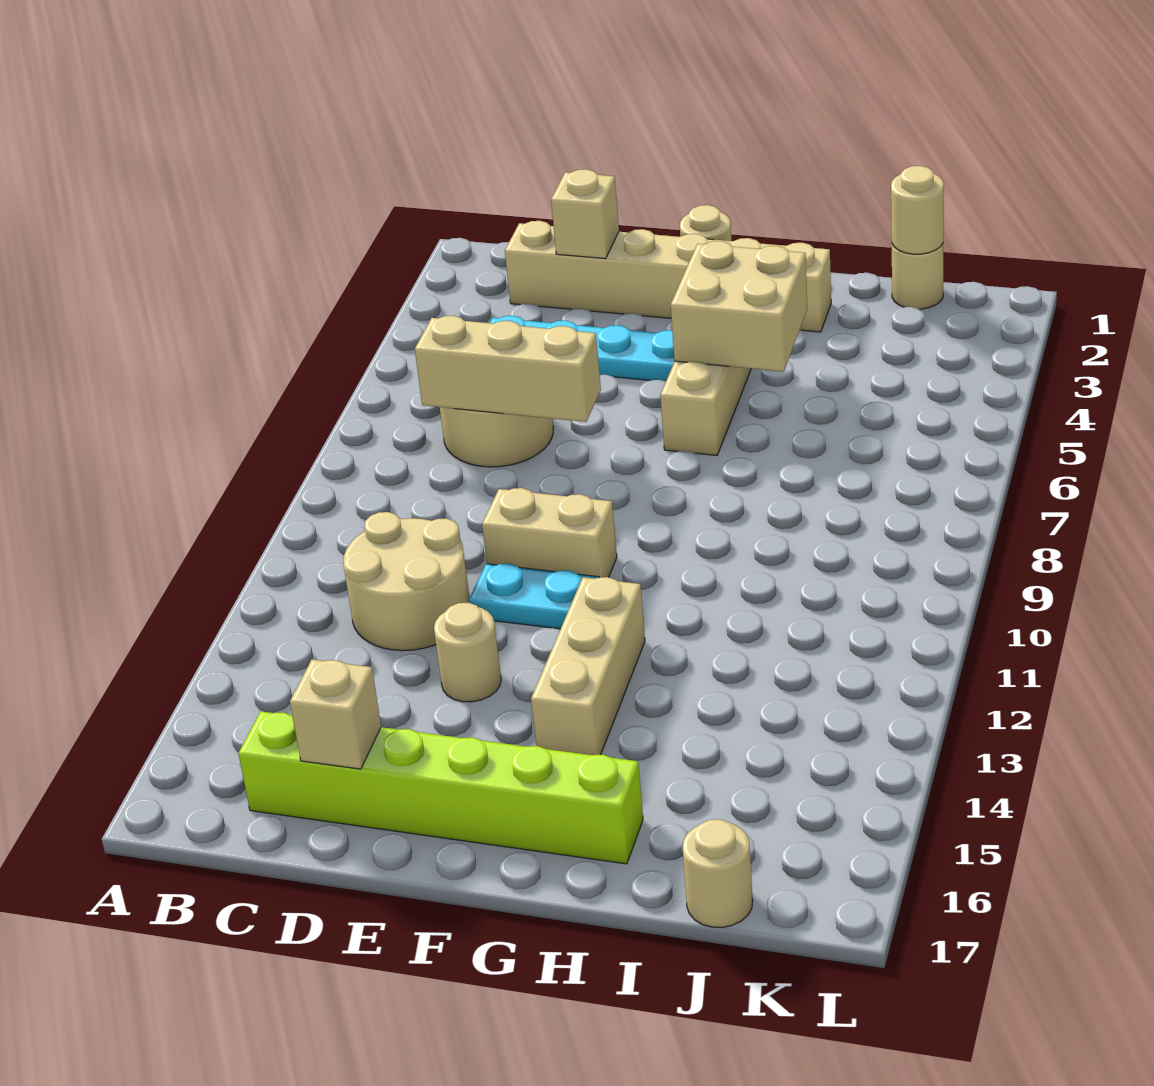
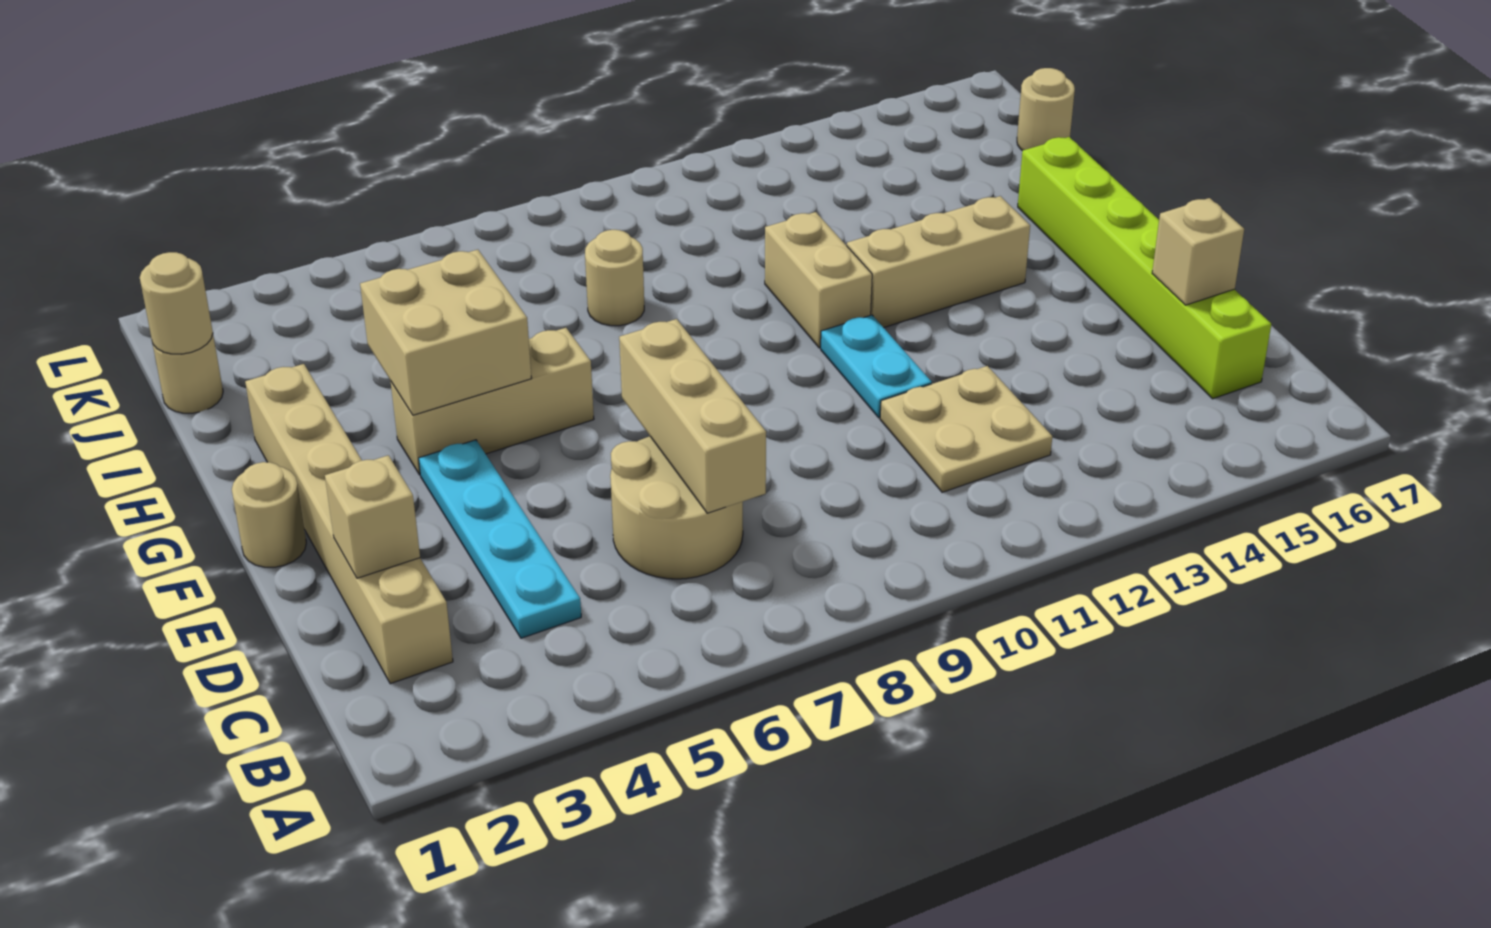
tan 2x2 round brick [343,512,469,651] -> tan 2x2 plate [880,366,1052,492]
tan 1x2 brick [482,488,617,577] -> tan 1x2 brick moved to [765,212,872,348]
tan 1x1 round brick [434,603,501,702] -> tan 1x1 round brick moved to [585,230,644,326]

